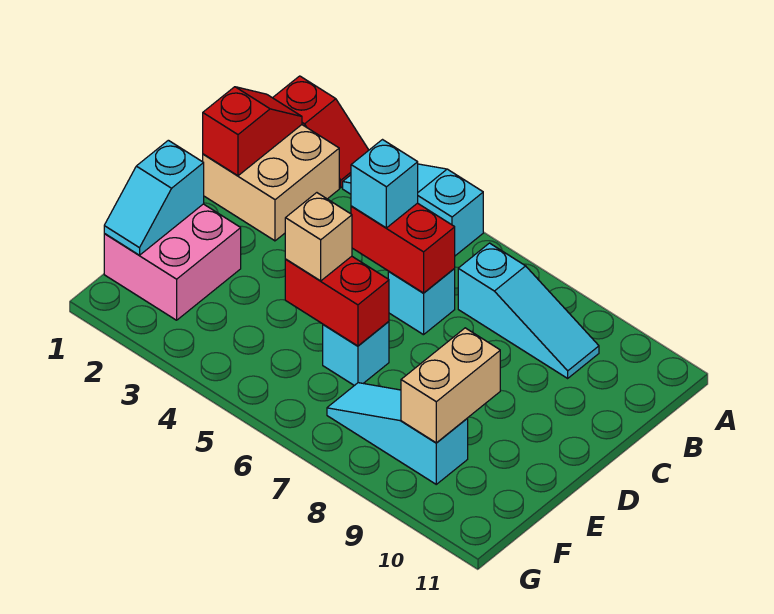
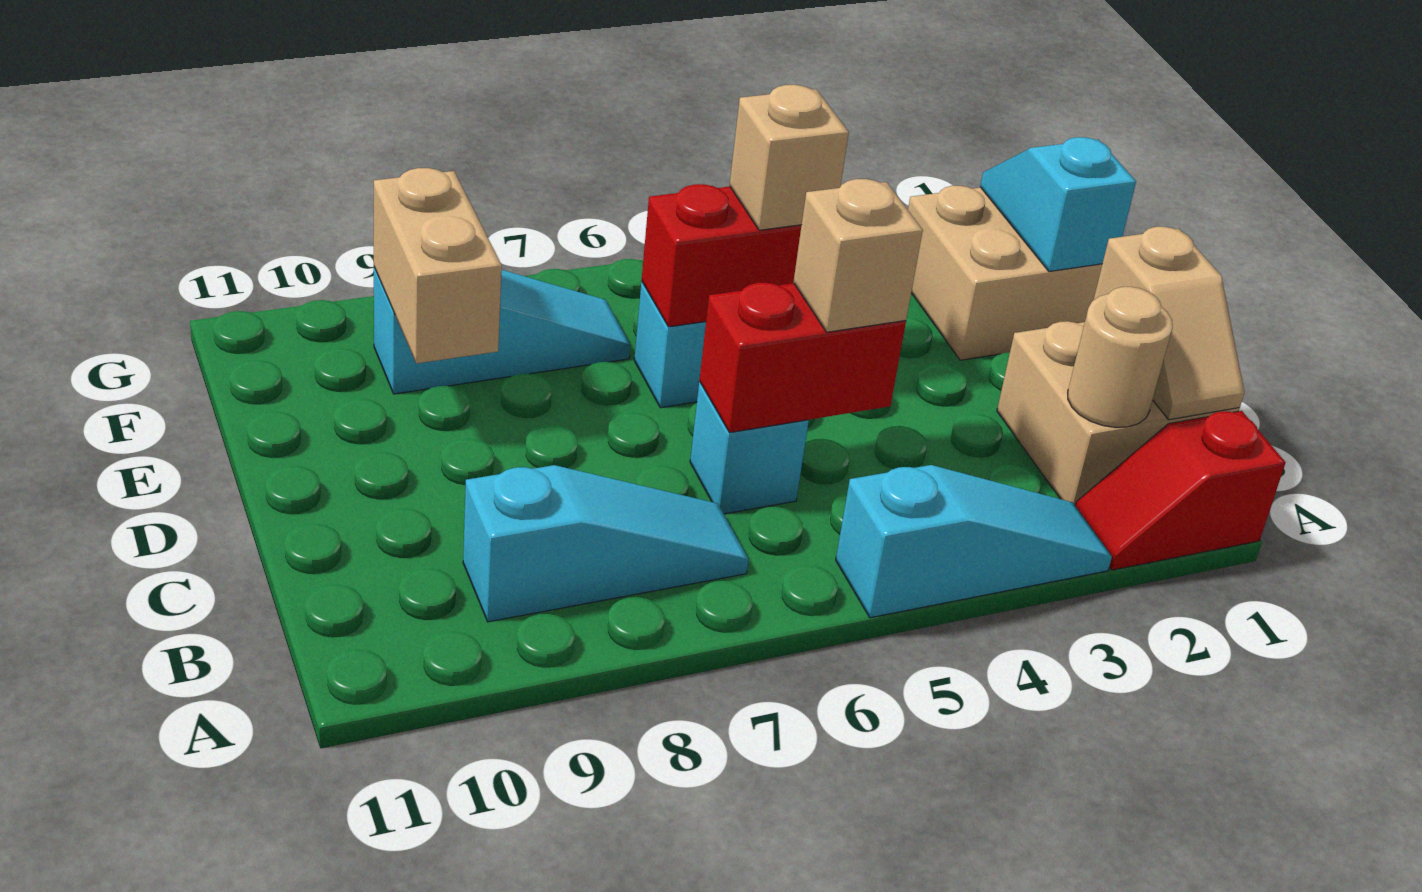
red 1x2 slope [203,87,302,176] -> tan 1x2 slope [1094,227,1245,420]
none -> tan 1x1 round brick [1068,287,1173,427]
cyan 1x3 slope [458,243,599,378] -> cyan 1x3 slope turned to [463,465,749,622]
cyan 1x1 brick [351,140,418,228] -> tan 1x1 brick [793,179,923,332]
pink 2x2 brick [104,204,241,320] -> tan 2x2 brick [908,186,1102,360]

